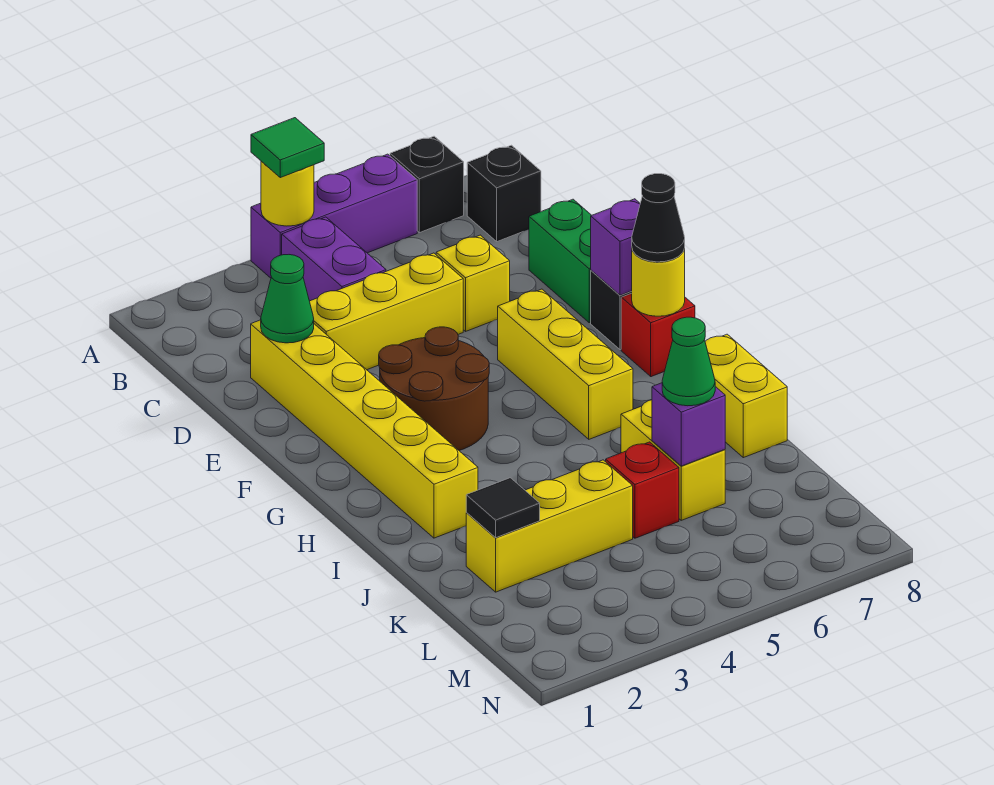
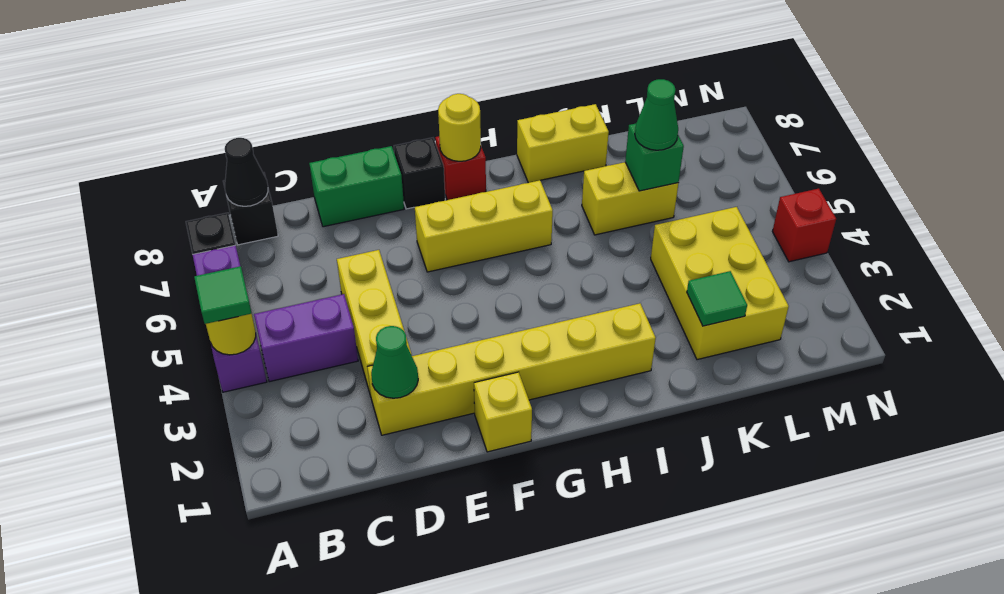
yellow 1x1 brick [436,235,510,331] -> yellow 1x1 brick moved to [474,372,532,452]
brown 2x2 round brick [379,327,489,450] -> none
purple 1x1 brick [591,199,640,295] -> none
black 1x1 cone [632,174,685,262] -> black 1x1 cone moved to [225,138,268,206]
yellow 1x3 brick [466,460,633,592] -> yellow 2x3 brick [651,207,789,360]
black 1x1 tile [466,478,540,538] -> green 1x1 tile [687,271,747,326]
red 1x1 brick [606,442,679,538] -> red 1x1 brick moved to [772,189,836,262]
purple 1x1 brick [652,383,725,466] -> green 1x1 brick [625,124,684,191]

